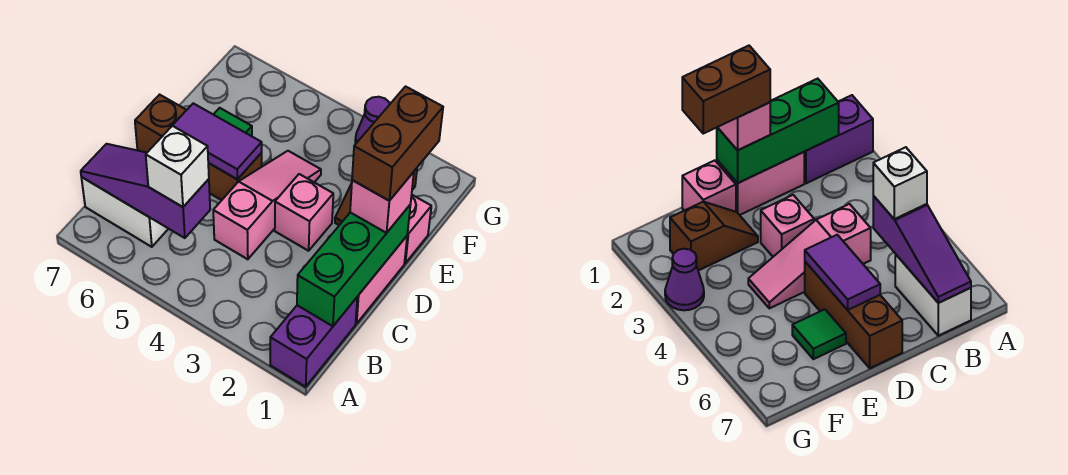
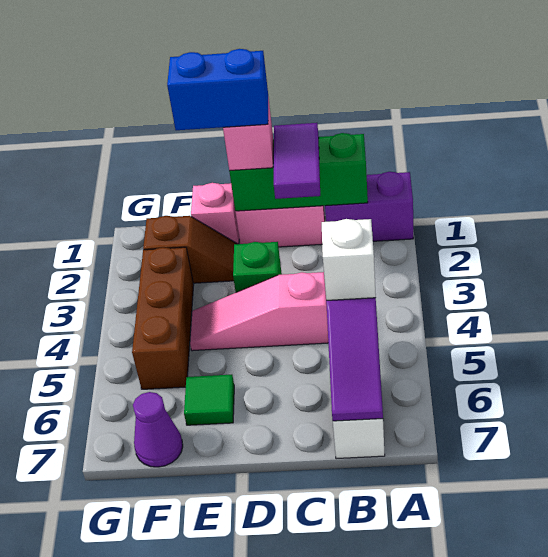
brown 1x2 brick [352,86,443,201] -> blue 1x2 brick [167,49,268,130]
pink 1x1 brick [275,174,333,251] -> green 1x1 brick [233,242,282,292]
brown 1x3 brick [135,95,262,200] -> brown 1x3 brick moved to [132,247,194,389]
purple 1x2 tile [170,103,262,179] -> purple 1x2 tile moved to [274,123,320,199]
purple 1x1 cone [355,97,390,144] -> purple 1x1 cone moved to [133,392,183,467]

